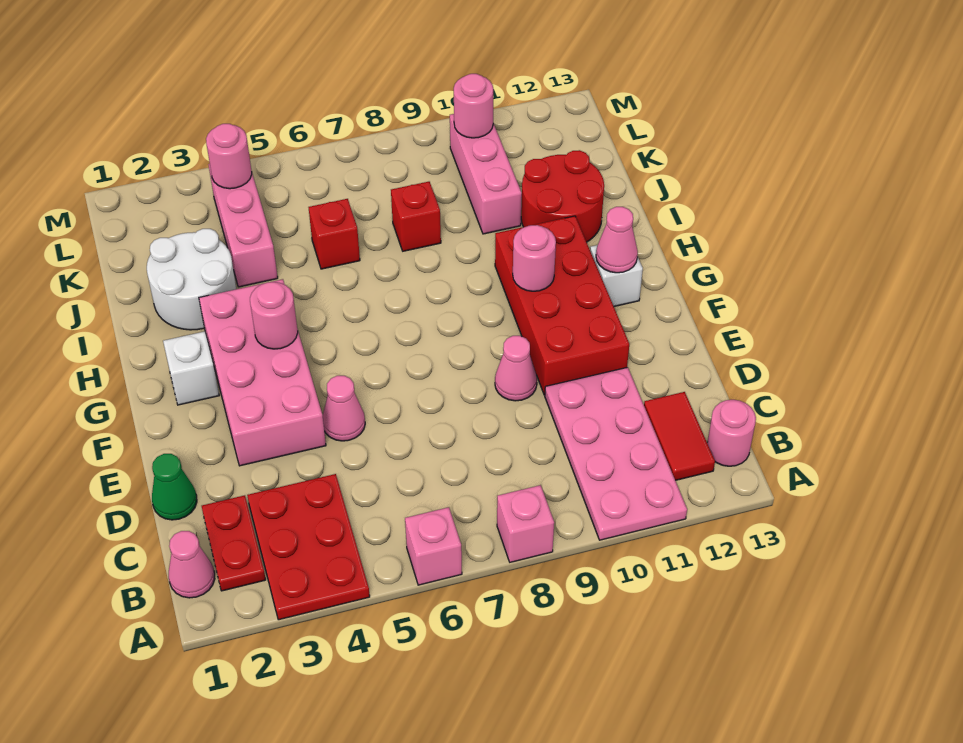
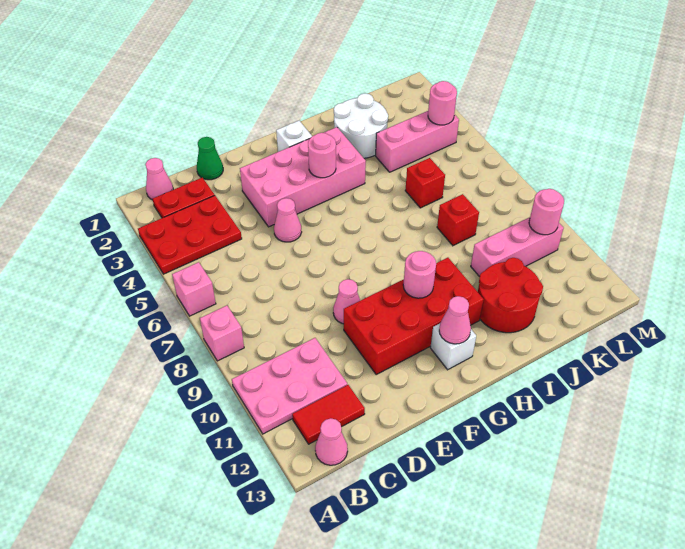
pink 2x4 plate [545,367,687,540] -> pink 2x3 plate [232,338,347,434]
pink 1x1 round brick [707,400,756,466] -> pink 1x1 cone [315,418,348,465]

